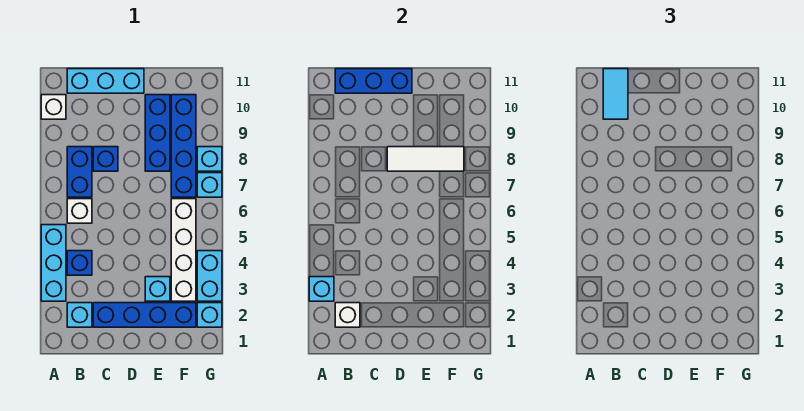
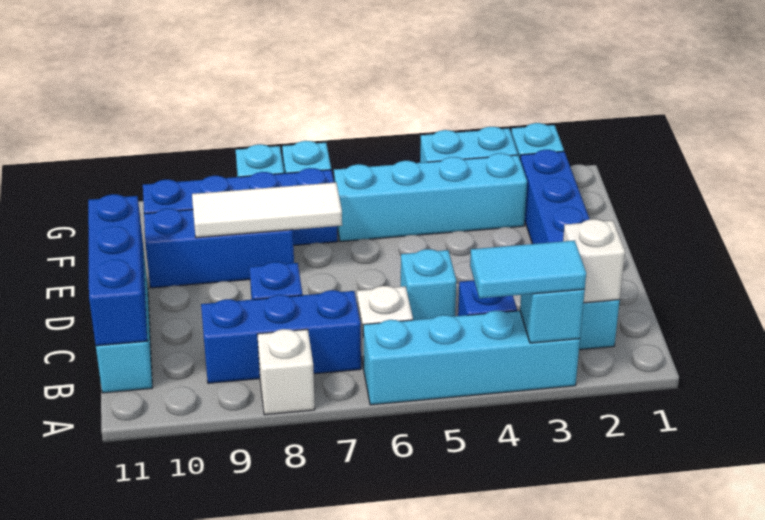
cyan 1x3 brick [41,225,66,301] -> cyan 1x4 brick [363,311,580,405]
white 1x1 brick [41,95,66,119] -> white 1x1 brick moved to [257,329,315,415]
blue 1x2 brick [67,147,92,197] -> blue 1x3 brick [201,290,361,383]
cyan 1x2 tile [603,69,628,119] -> cyan 1x2 tile moved to [470,240,586,298]
white 1x3 tile [387,147,464,171] -> white 1x3 tile turned to [192,182,342,238]
cyan 1x1 brick [145,277,170,301] -> cyan 1x1 brick moved to [401,249,456,320]
white 1x4 brick [171,199,196,301] -> cyan 1x4 brick [334,153,527,242]

